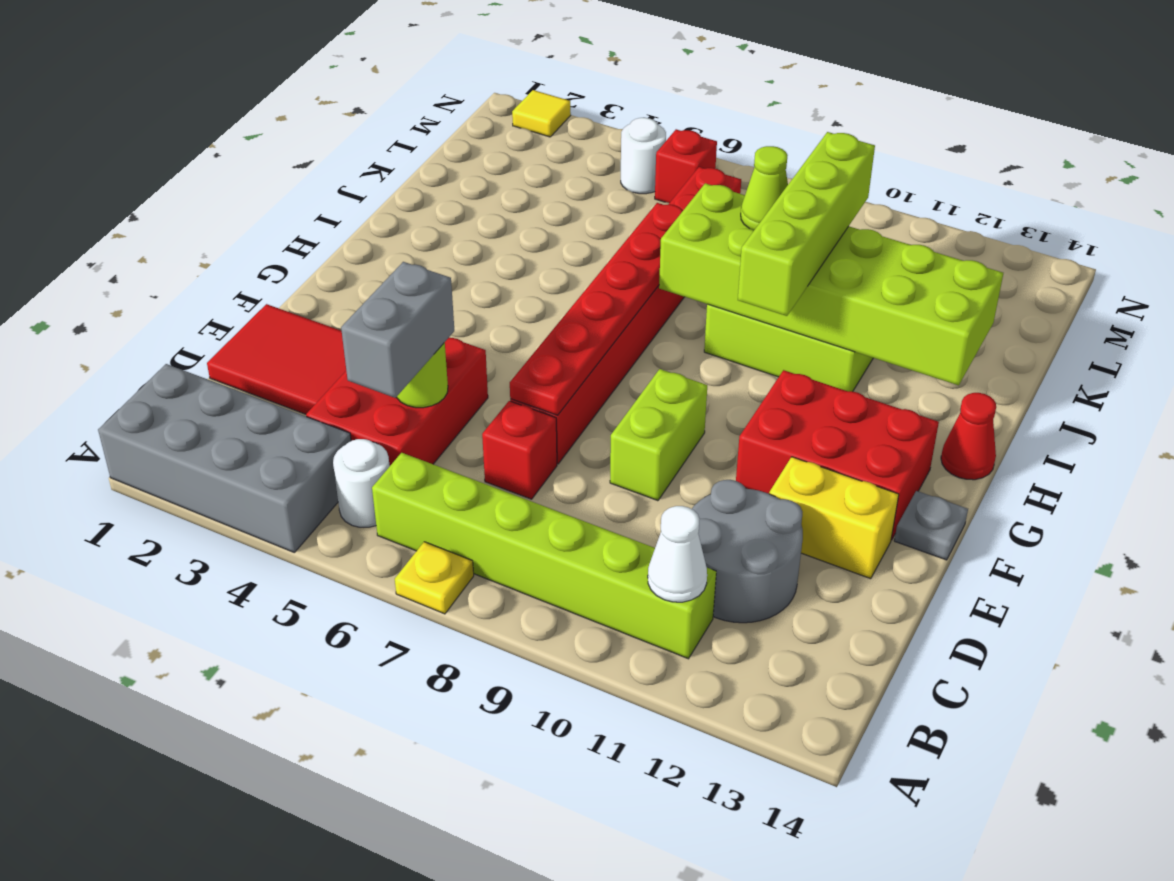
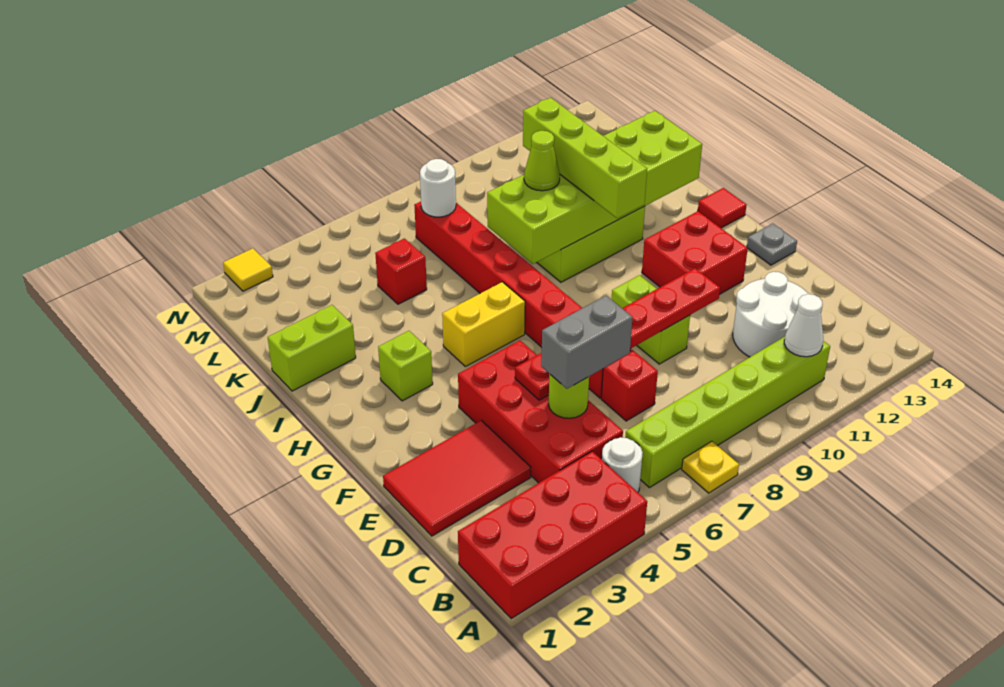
grey 2x4 brick [98,364,351,552] -> red 2x4 brick [458,451,647,619]
red 2x3 brick [306,337,488,465] -> red 2x4 brick [458,340,623,483]
grey 1x2 brick [341,262,454,398] -> grey 1x2 brick turned to [541,296,633,389]
grey 2x2 round brick [692,480,803,623] -> white 2x2 round brick [733,272,809,357]
red 1x6 plate [510,203,683,415] -> red 1x6 plate turned to [515,268,720,400]
yellow 1x2 brick [769,457,899,579] -> yellow 1x2 brick moved to [442,282,525,367]
red 2x3 brick [736,370,939,540] -> red 2x2 brick [642,211,748,295]
none -> lime 1x1 brick [378,331,433,401]
red 1x1 cone [941,393,996,480] -> red 1x1 tile [698,188,746,228]
none -> lime 1x2 brick [268,305,356,391]
white 1x1 round brick [621,118,666,194] -> white 1x1 round brick moved to [420,159,456,217]
red 1x1 brick [655,129,717,203] -> red 1x1 brick moved to [375,239,427,304]

